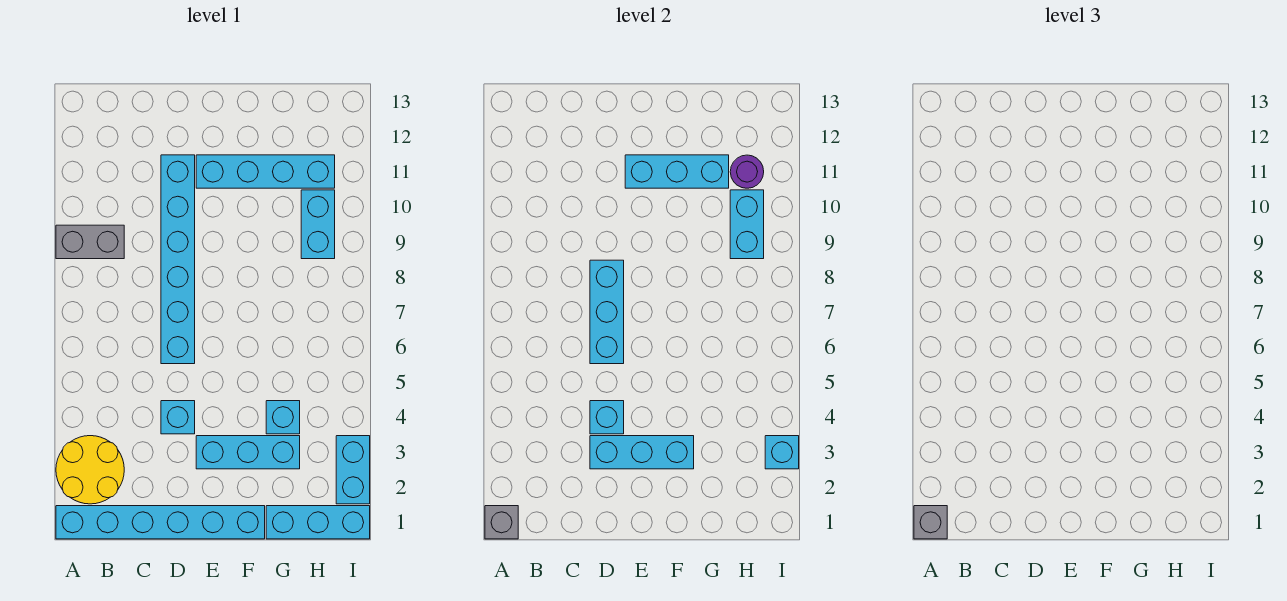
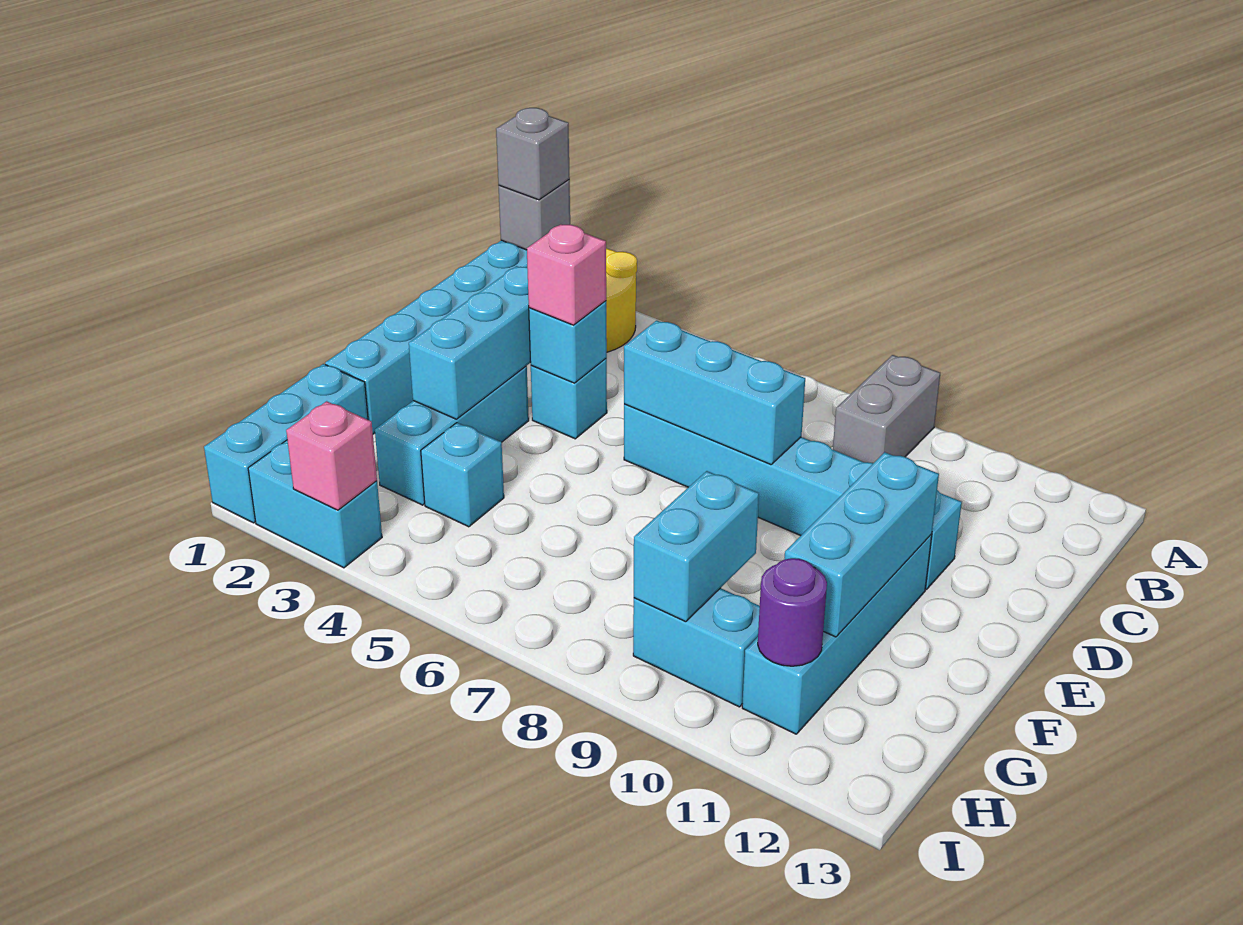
none -> pink 1x1 brick [527,224,606,325]
cyan 1x2 brick [730,190,764,259] -> cyan 1x2 brick turned to [634,471,759,622]
cyan 1x1 brick [765,436,799,469] -> pink 1x1 brick [286,401,377,510]

